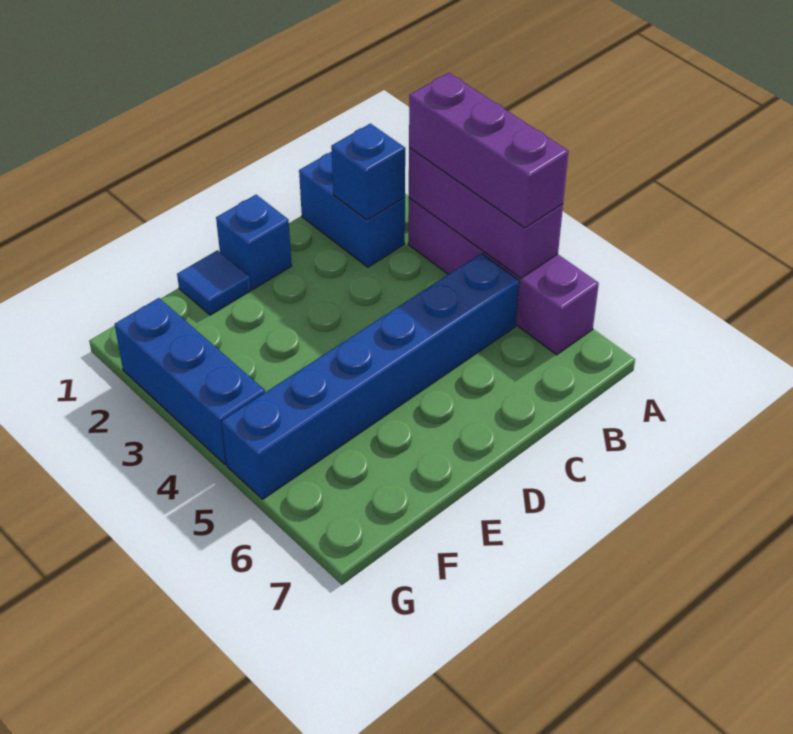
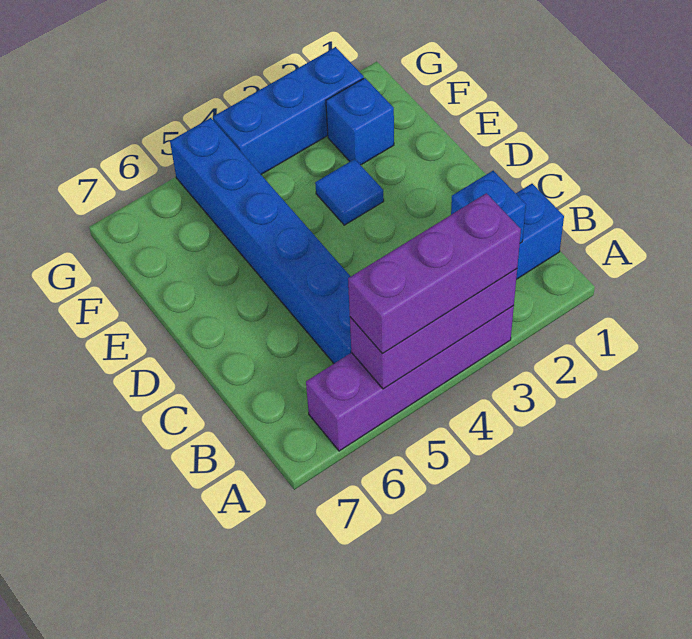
blue 1x1 brick [216,195,292,290] -> blue 1x1 brick moved to [326,78,394,165]
blue 1x1 tile [177,250,251,315] -> blue 1x1 tile moved to [315,159,384,225]

